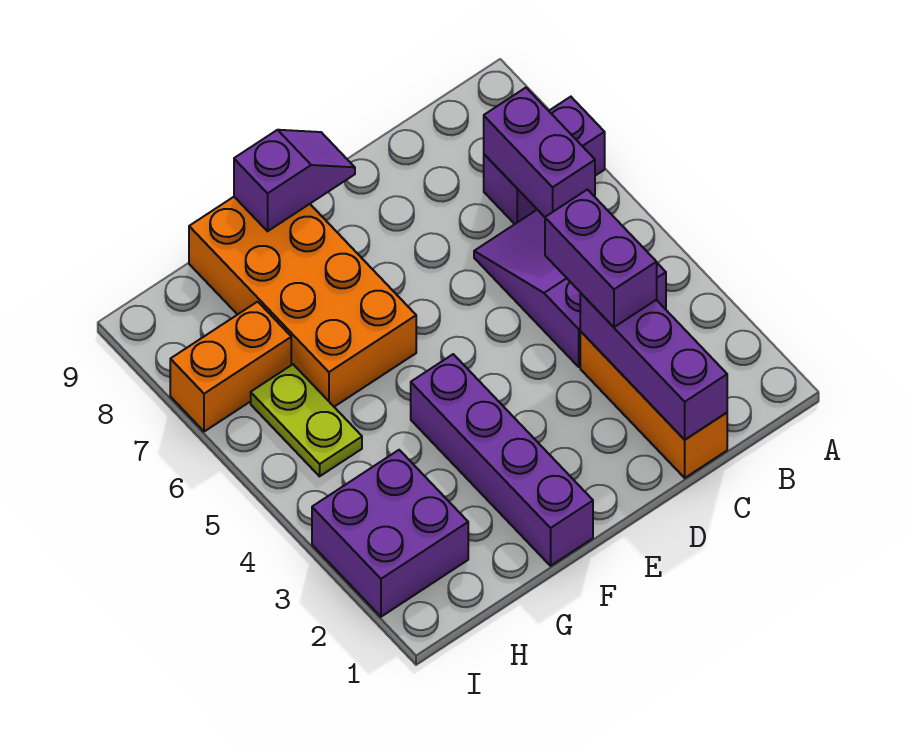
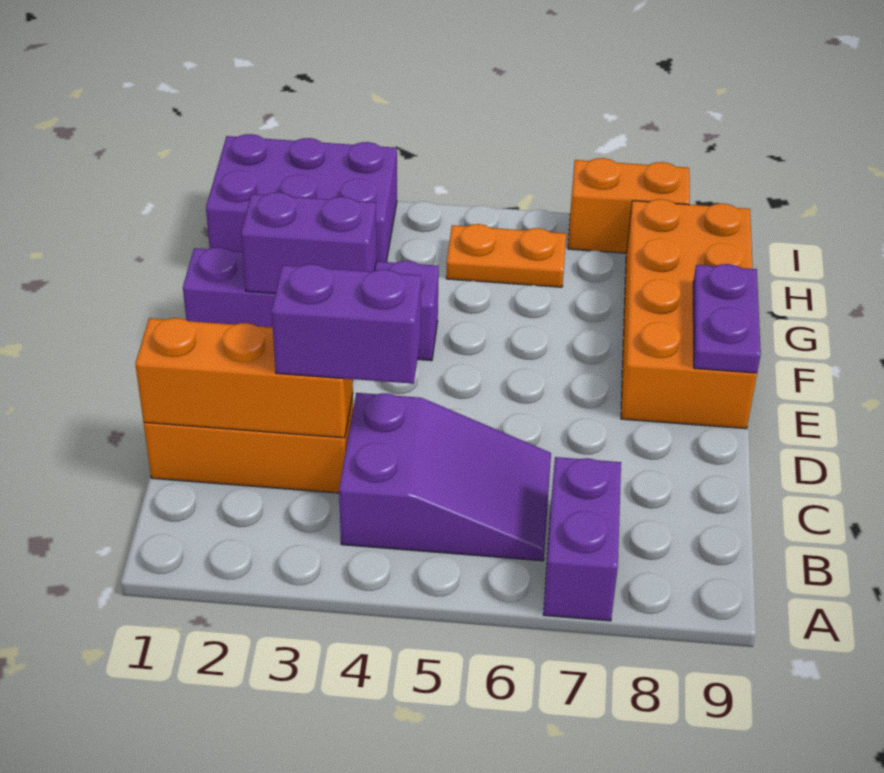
purple 1x2 brick [484,88,595,217] -> purple 1x2 brick moved to [241,192,376,293]
purple 1x3 brick [580,292,727,440] -> orange 1x3 brick [135,318,353,438]
purple 1x2 slope [234,130,355,231] -> purple 1x2 plate [693,264,761,373]
orange 2x4 brick [189,197,416,407] -> orange 2x4 brick turned to [621,199,757,429]
purple 2x2 brick [312,450,468,617] -> purple 2x3 brick [206,134,397,262]
lime 1x2 plate [251,364,362,476] -> orange 1x2 plate [446,224,566,287]
orange 1x2 brick [170,302,291,432] -> orange 1x2 brick turned to [568,158,690,253]

